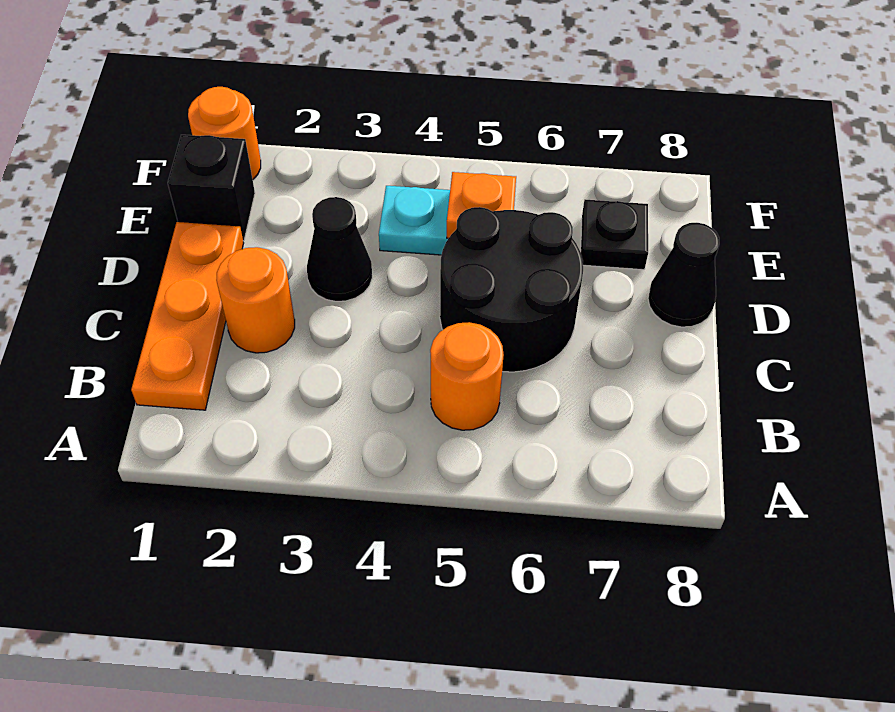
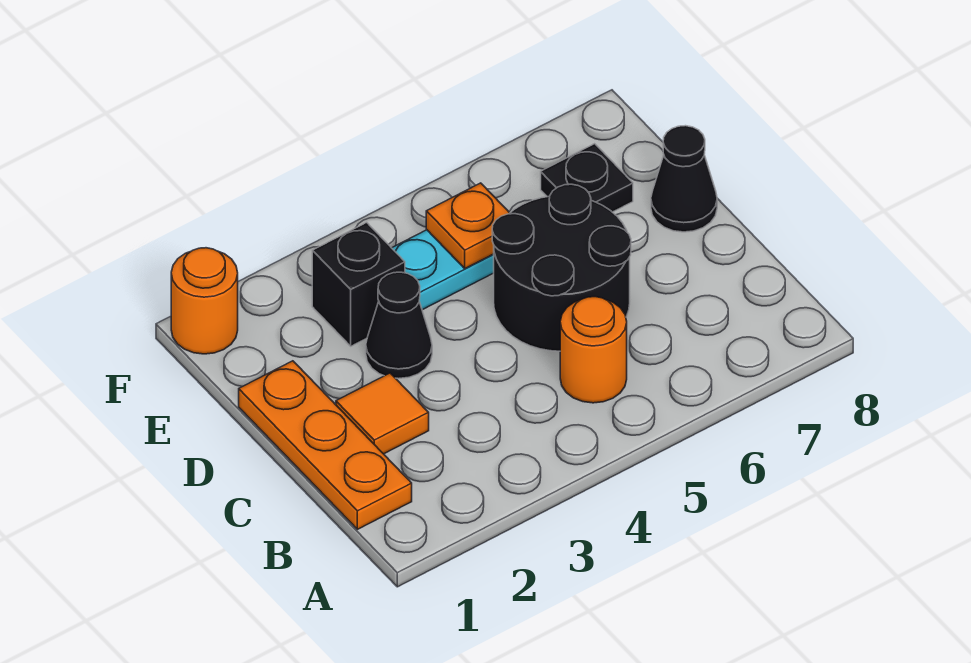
orange 1x1 round brick [216,247,295,353] -> orange 1x1 tile [336,373,429,454]
black 1x1 brick [168,135,255,241] -> black 1x1 brick moved to [312,222,405,346]

